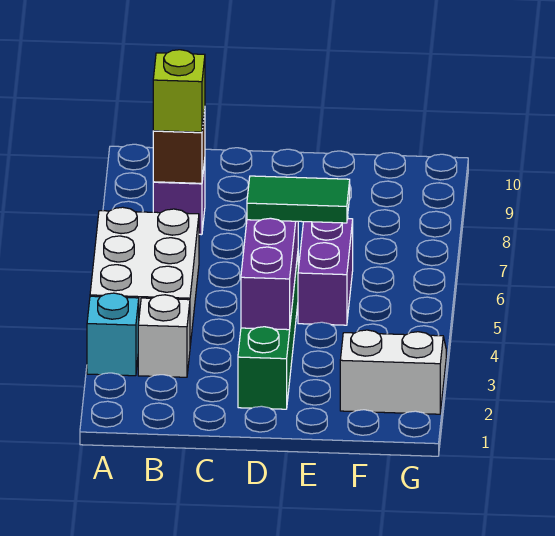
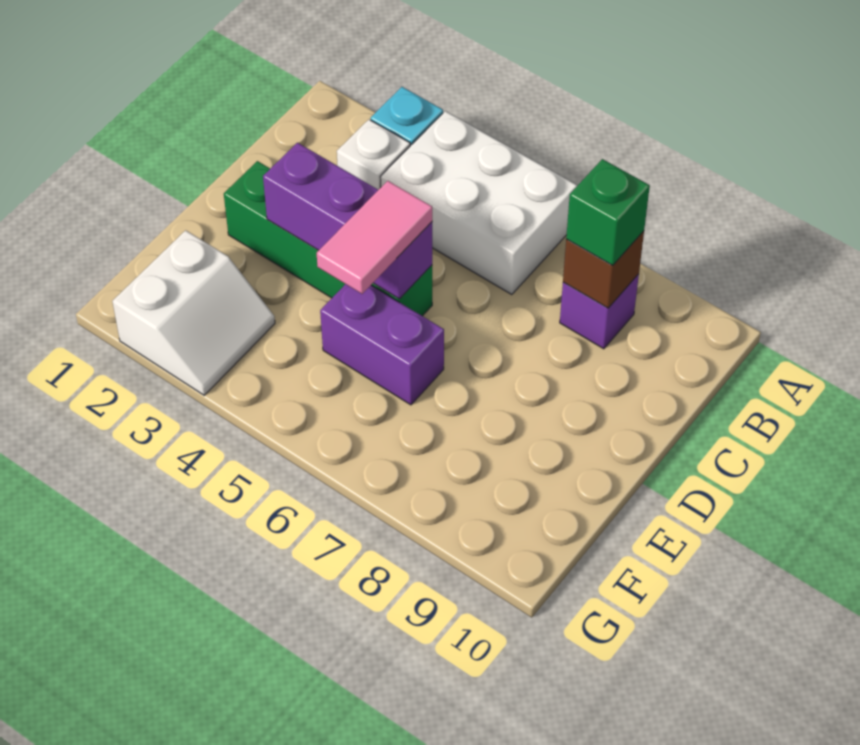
lime 1x1 brick [153,50,205,132] -> green 1x1 brick [566,159,650,266]
green 1x2 tile [247,176,350,223] -> pink 1x2 tile [317,181,432,294]

